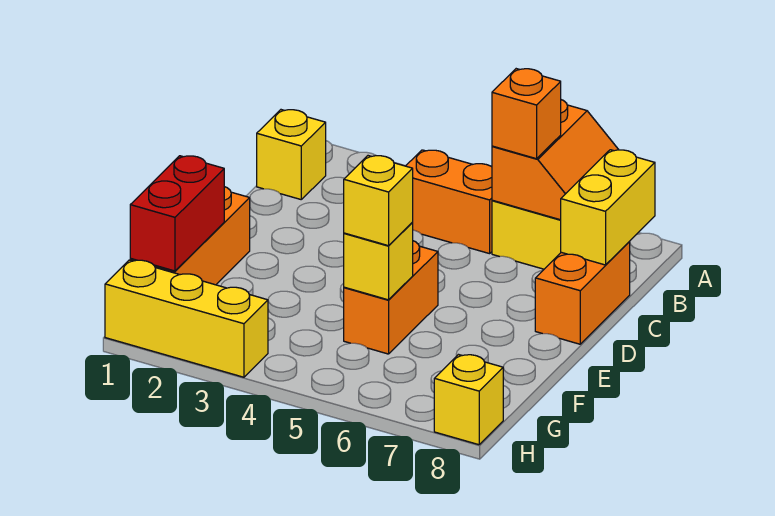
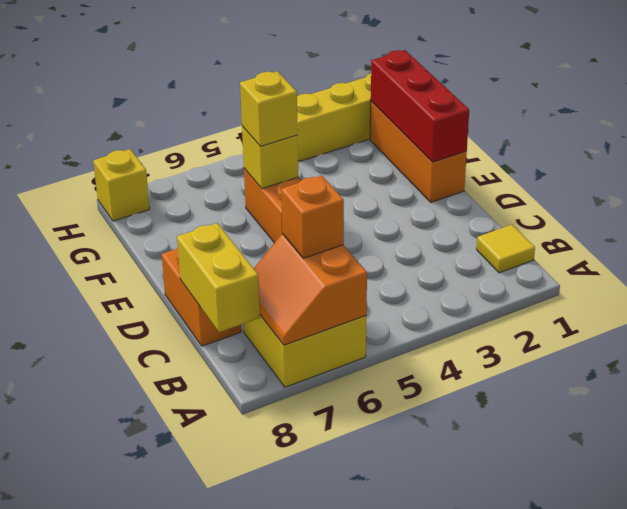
yellow 1x1 brick [257,110,326,199] -> yellow 1x1 tile [477,225,535,273]
orange 1x2 brick [406,150,492,254] -> none
red 1x2 brick [130,156,224,271] -> red 1x3 brick [371,50,469,162]

